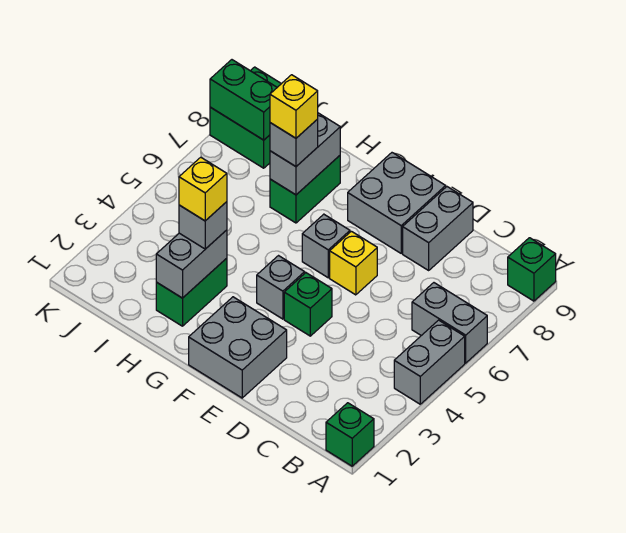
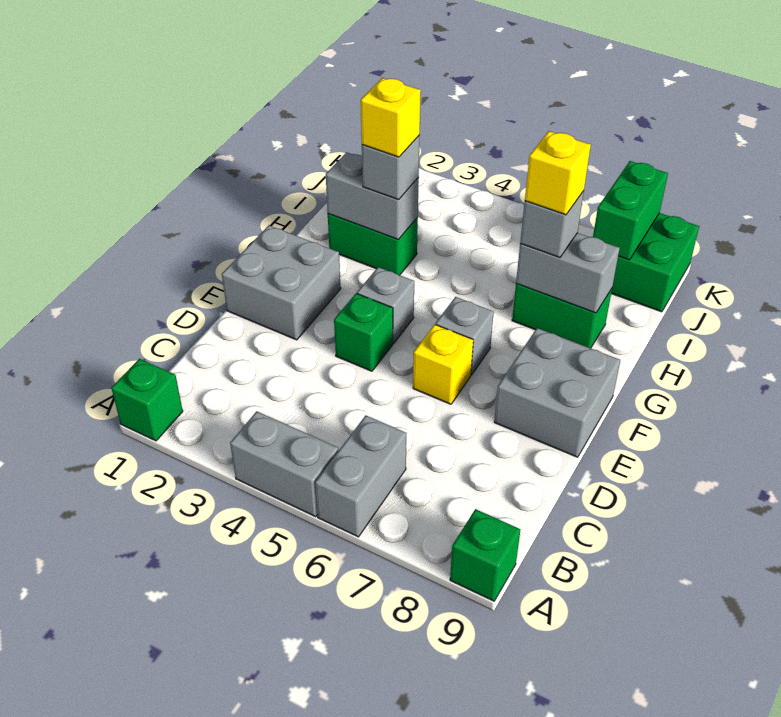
grey 1x2 brick [403,187,473,270] -> none

